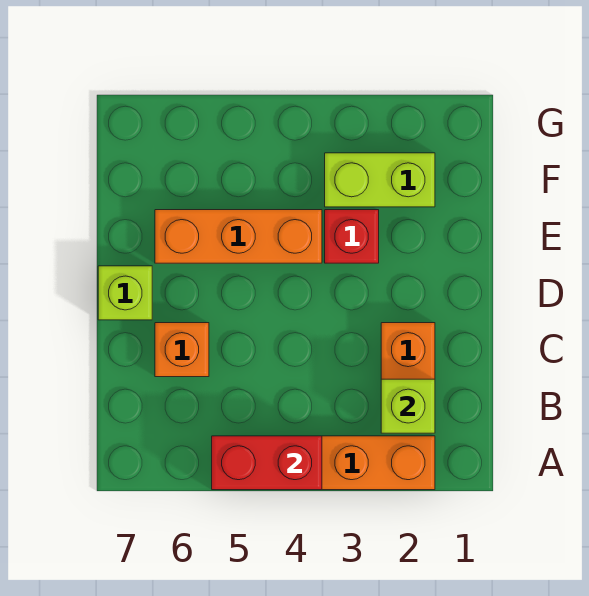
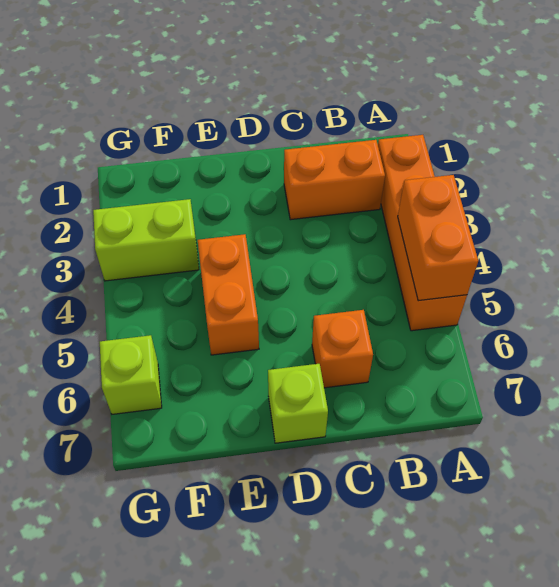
red 1x2 brick [212,436,322,490] -> orange 1x2 brick [398,175,478,301]
lime 1x1 brick [381,379,435,433] -> lime 1x1 brick moved to [100,335,162,414]
red 1x1 brick [325,210,379,263] -> none
orange 1x3 brick [155,210,322,263] -> orange 1x2 brick [198,234,259,355]
lime 1x2 brick [325,153,435,207] -> lime 1x2 brick turned to [93,199,199,281]

